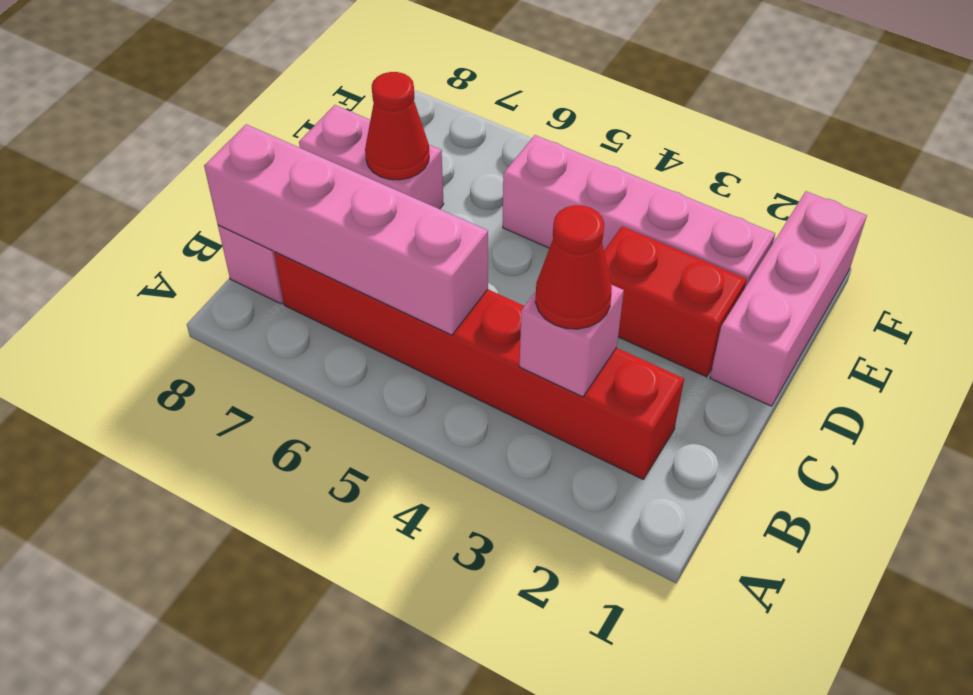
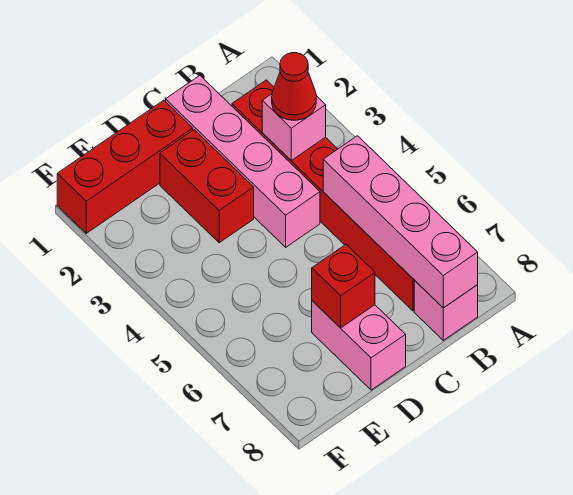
pink 1x3 brick [710,191,867,406] -> red 1x3 brick [57,100,193,233]
red 1x1 cone [365,72,429,180] -> red 1x1 brick [312,244,375,328]
pink 1x4 brick [503,135,775,287] -> pink 1x4 brick moved to [166,76,320,247]

